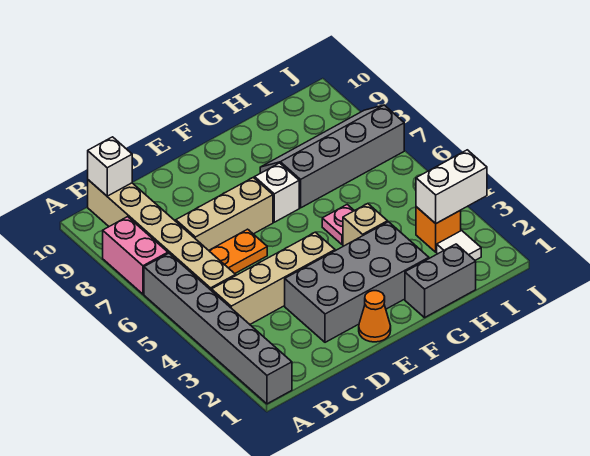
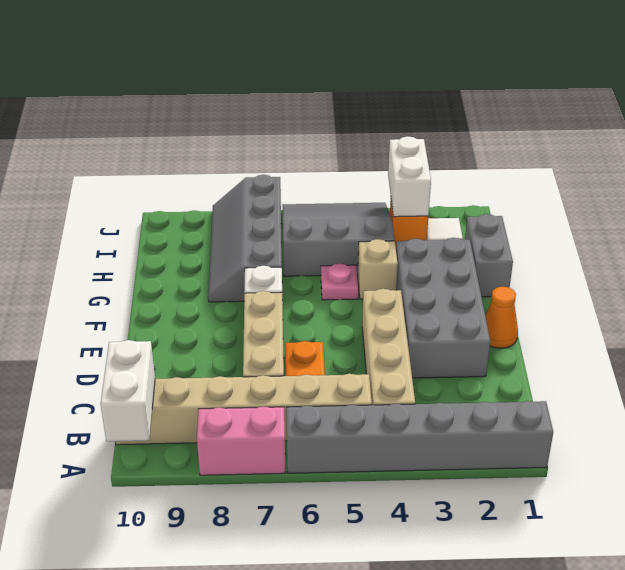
white 1x1 brick [88,137,132,196] -> white 1x2 brick [101,340,155,441]
none -> grey 3x3 slope [283,203,395,276]

